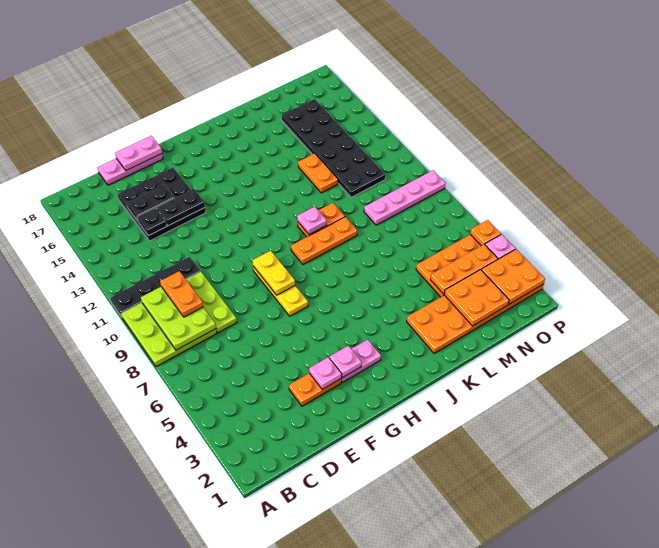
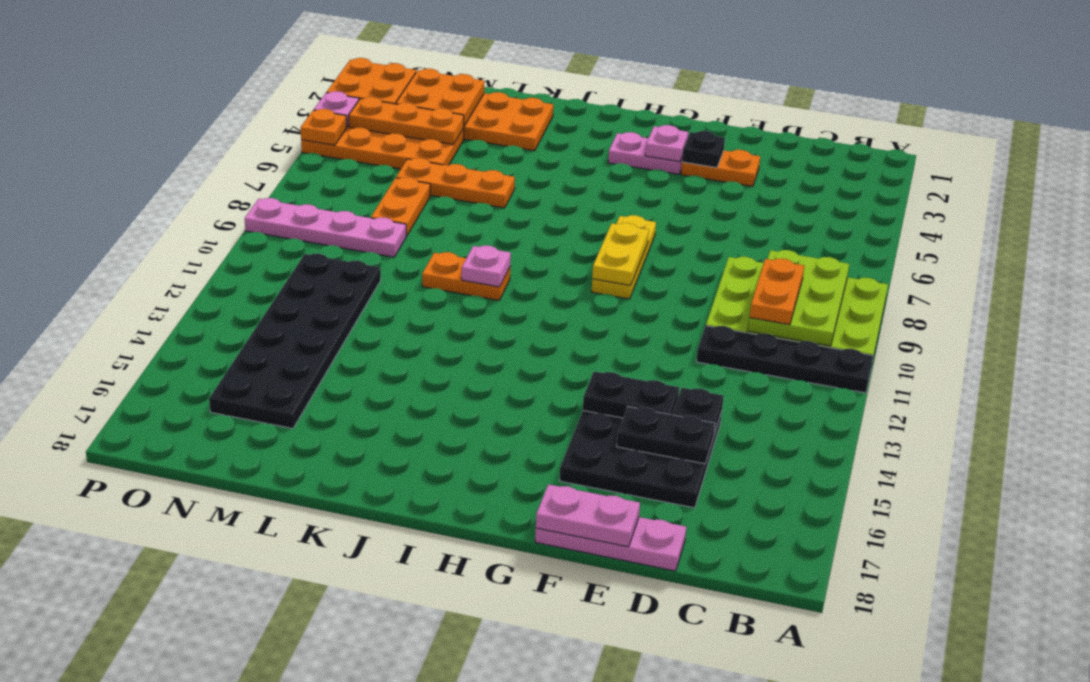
pink 1x1 plate [309,357,342,389] -> black 1x1 plate [682,131,725,168]
orange 1x3 plate [291,217,357,265] -> orange 1x3 plate moved to [396,158,515,208]
orange 1x2 plate [298,153,338,193] -> orange 1x2 plate moved to [371,177,430,236]

